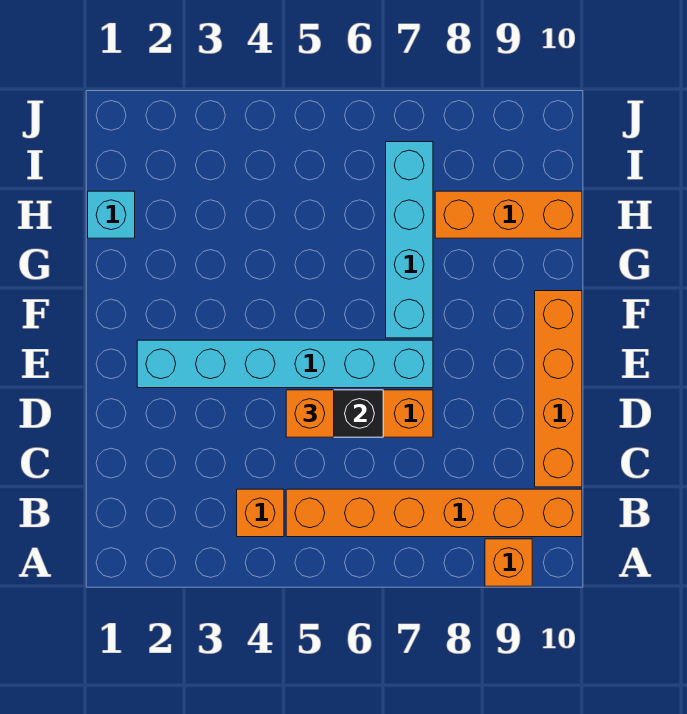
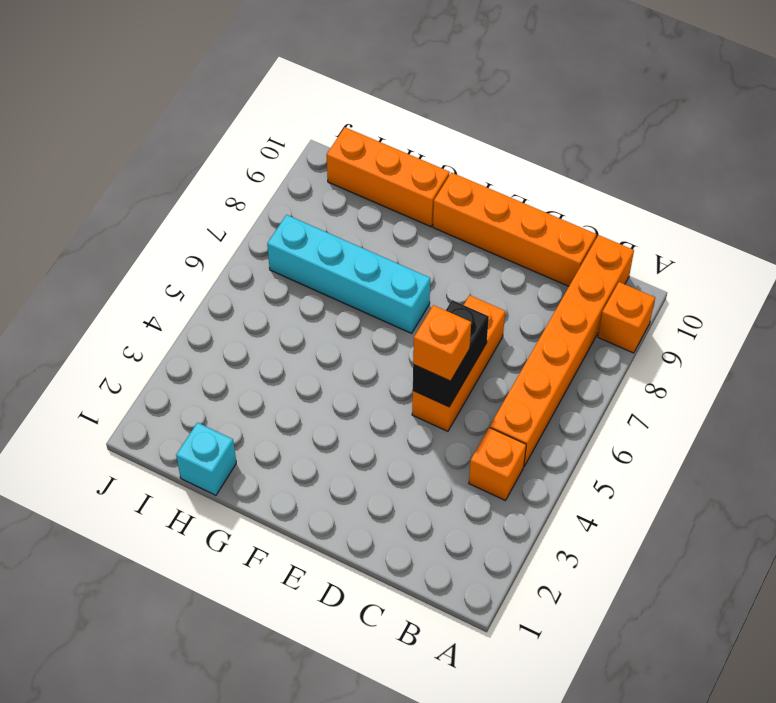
cyan 1x6 brick [137,340,433,388] -> none
orange 1x3 brick [435,191,582,238] -> orange 1x3 brick turned to [326,127,450,227]

